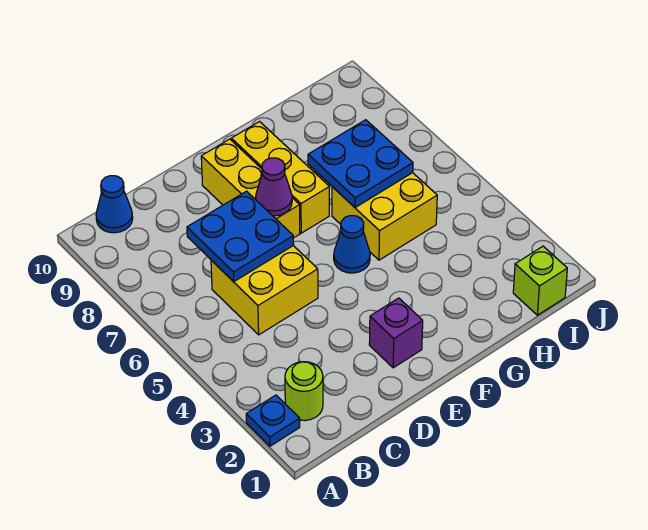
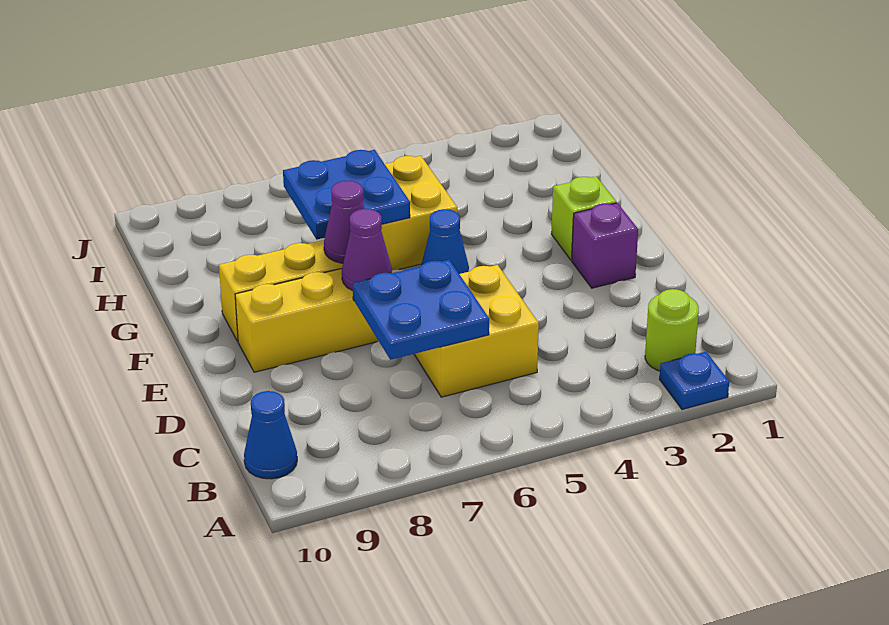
none -> purple 1x1 cone [324,181,364,263]
lime 1x1 brick [513,246,567,315] -> lime 1x1 brick moved to [551,176,616,260]

